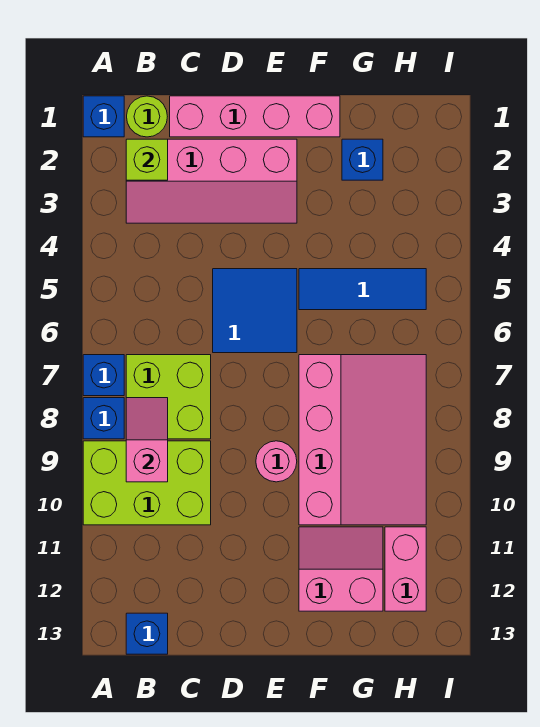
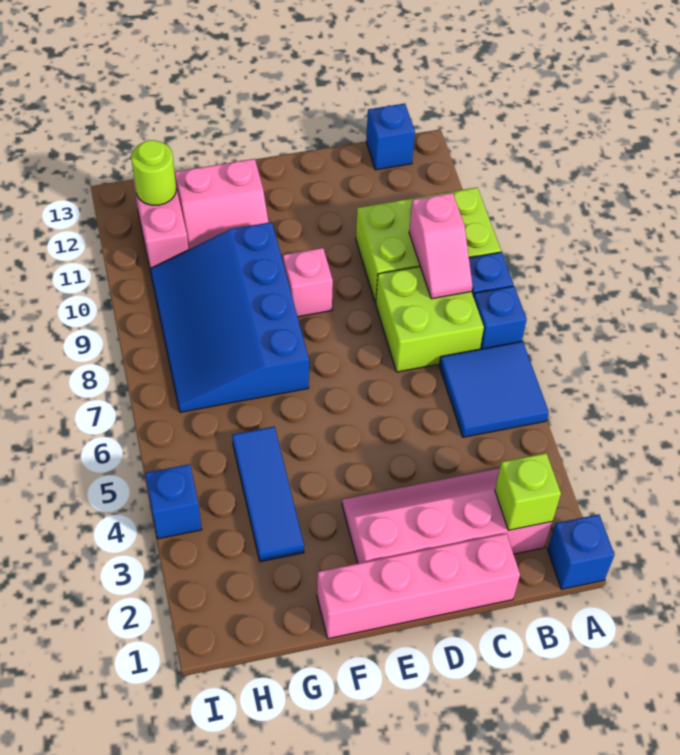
lime 1x1 round brick [127,96,167,137] -> lime 1x1 round brick moved to [131,140,176,205]
blue 2x2 tile [213,269,297,353] -> blue 2x2 tile moved to [439,341,549,437]
pink 1x1 round brick [256,441,297,482] -> pink 1x1 brick [283,248,333,317]
blue 1x3 tile [299,269,426,310] -> blue 1x3 tile turned to [232,427,304,562]
pink 3x4 slope [299,355,426,525] -> blue 3x4 slope [150,222,309,412]
blue 1x1 brick [342,139,383,180] -> blue 1x1 brick moved to [145,464,202,539]

